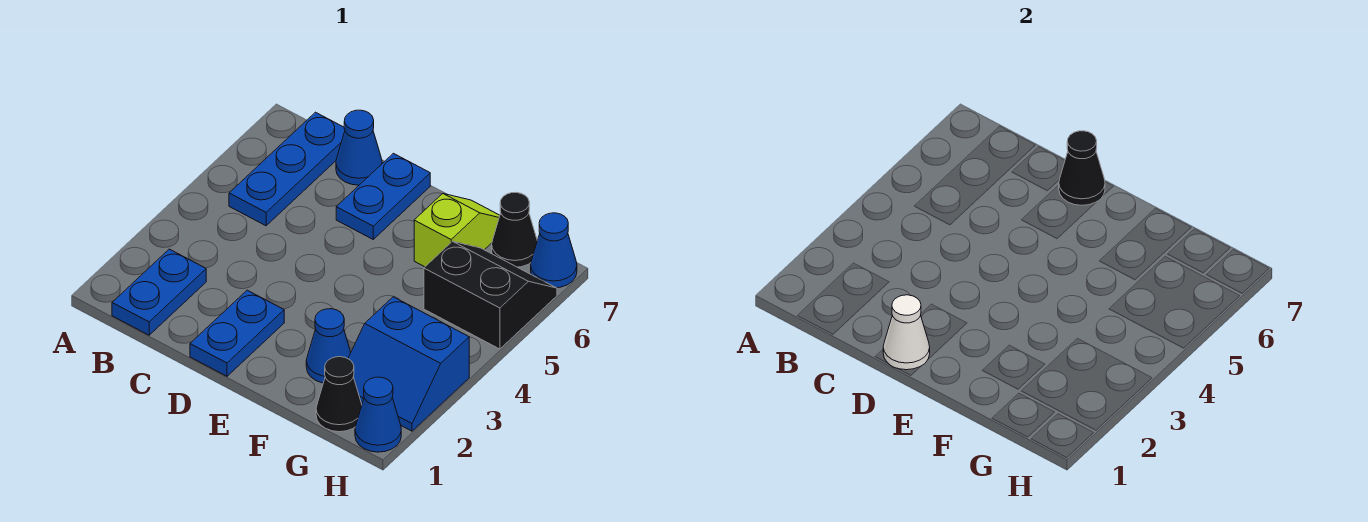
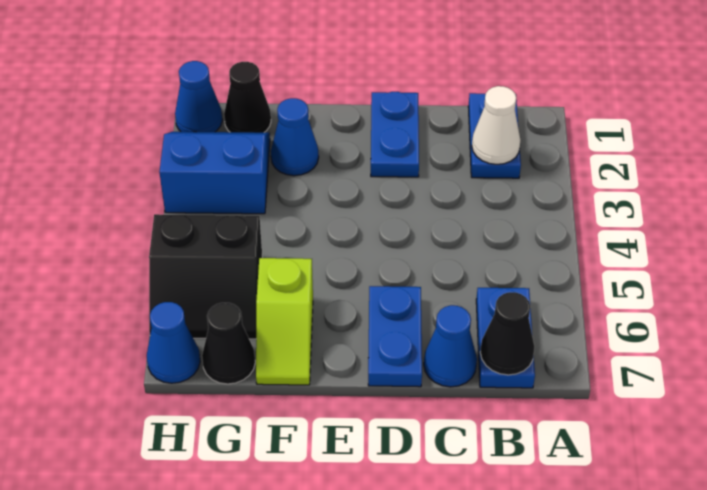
blue 1x3 plate [229,112,345,226] -> blue 1x2 plate [476,288,535,388]
white 1x1 cone [883,295,930,370] -> white 1x1 cone moved to [472,86,520,164]
black 1x1 cone [1059,131,1105,205] -> black 1x1 cone moved to [480,292,535,375]

